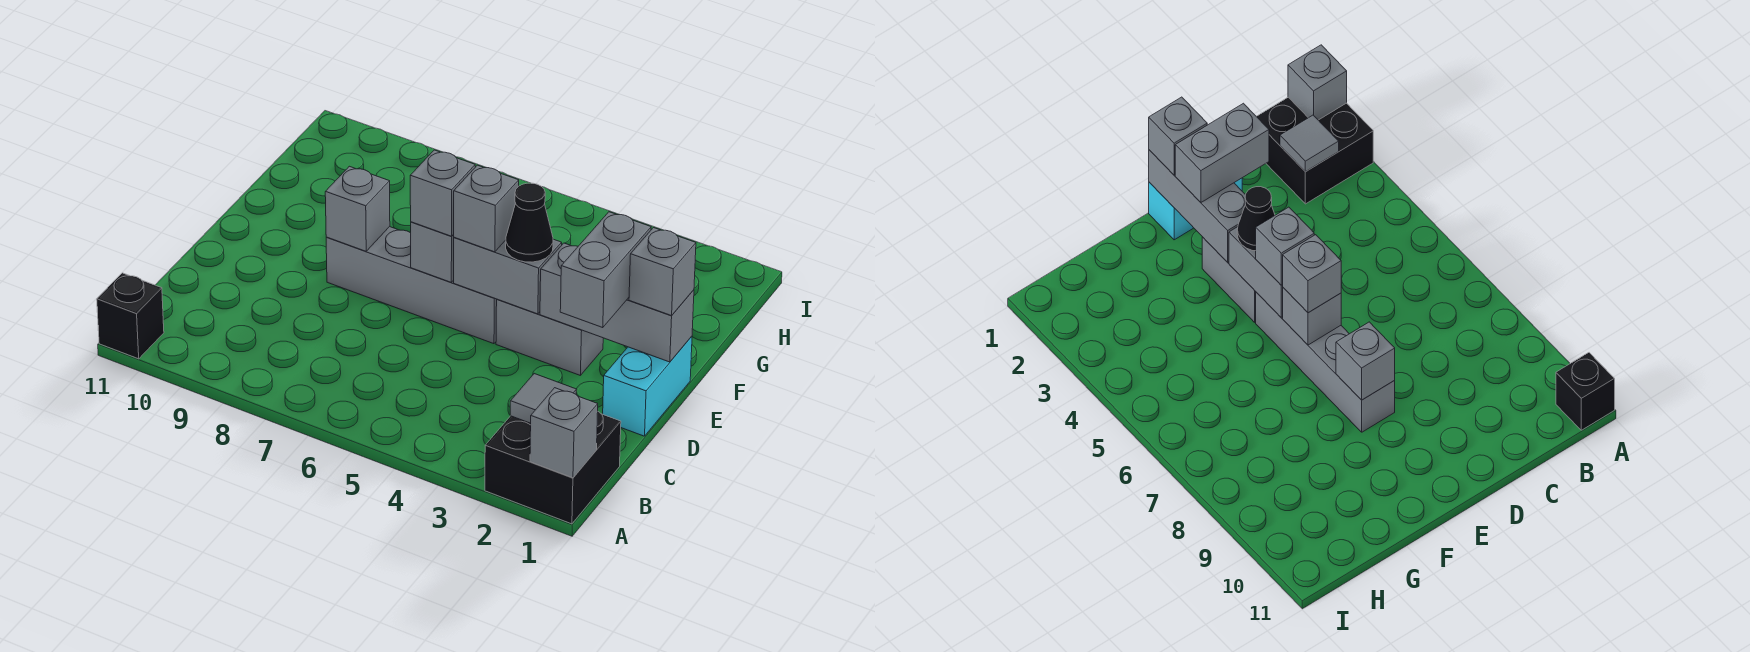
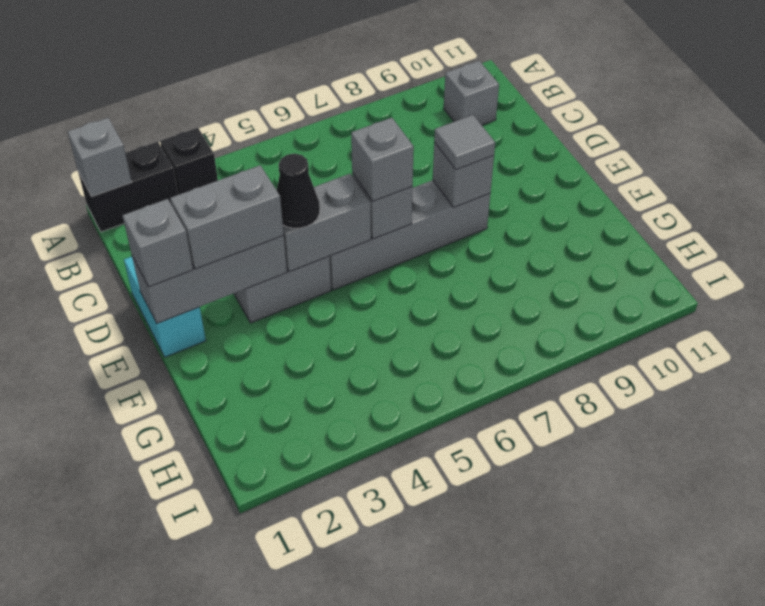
black 2x2 brick [485,412,621,524] -> black 1x2 brick [78,142,178,232]
black 1x1 brick [97,273,164,359] -> black 1x1 brick moved to [160,128,218,195]
grey 1x1 tile [510,374,576,423] -> grey 1x1 tile moved to [434,115,495,169]
grey 1x2 brick [560,212,651,328] -> grey 1x2 brick turned to [170,165,284,269]
grey 1x1 brick [453,165,519,252] -> grey 1x1 brick moved to [444,61,499,125]

